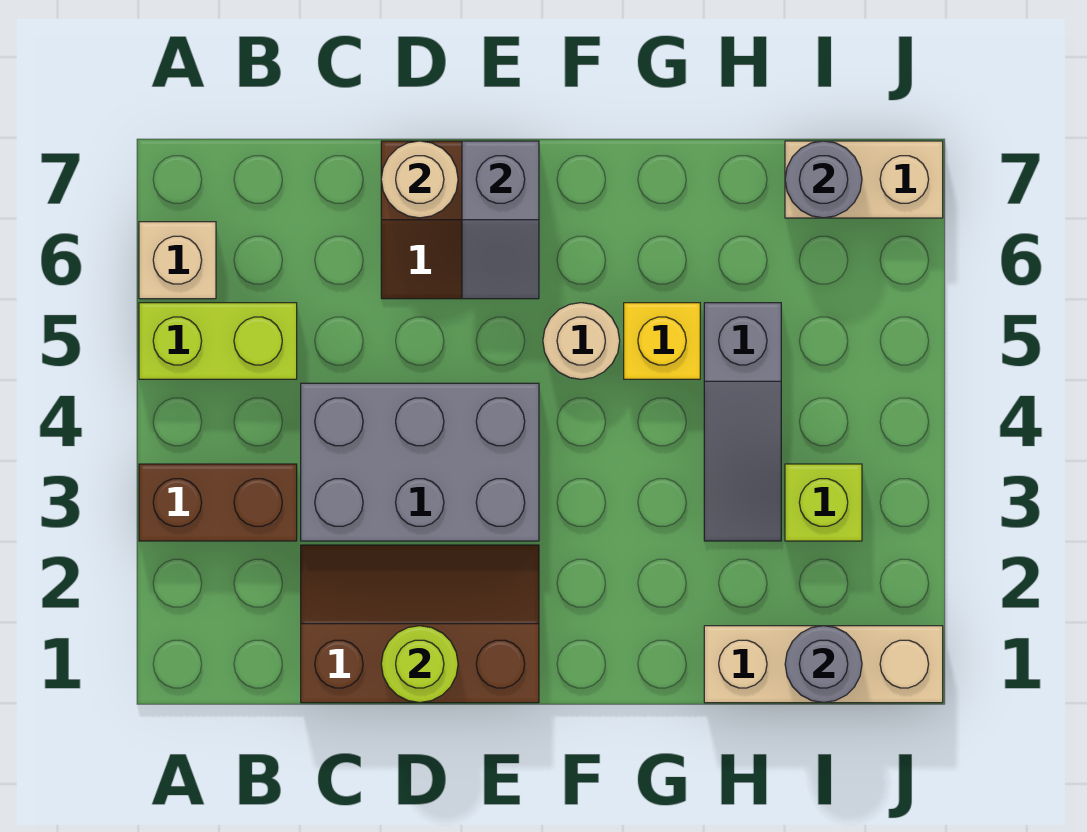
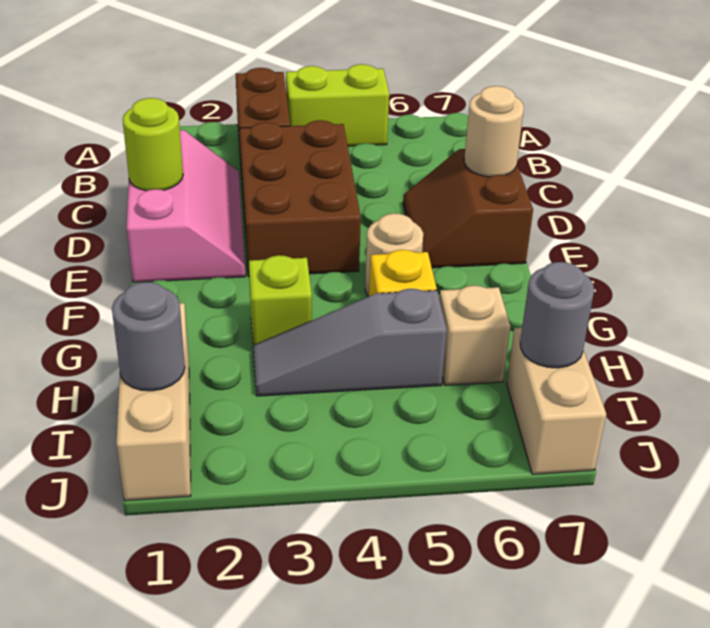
lime 1x2 brick [139,303,297,379] -> lime 1x2 brick turned to [286,64,389,146]
tan 1x1 brick [139,222,216,299] -> tan 1x1 brick moved to [439,285,511,385]
brown 2x3 slope [301,545,539,703] -> pink 2x3 slope [127,130,245,282]
grey 2x3 brick [301,383,539,541] -> brown 2x3 brick [239,120,361,276]
grey 1x2 slope [462,141,539,299] -> none
lime 1x1 brick [785,464,862,541] -> lime 1x1 brick moved to [249,255,312,352]

